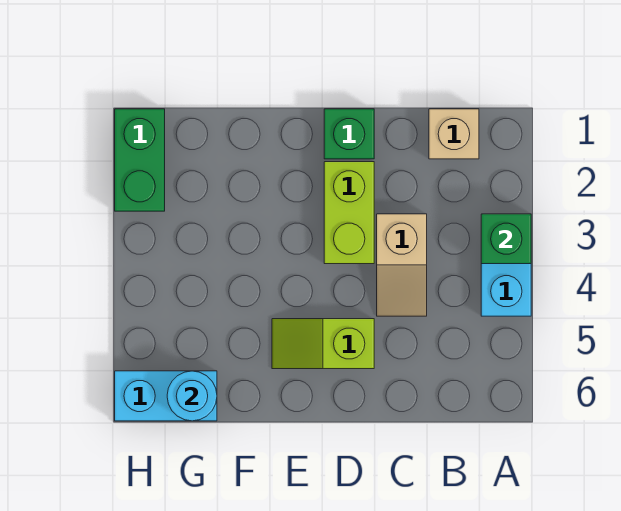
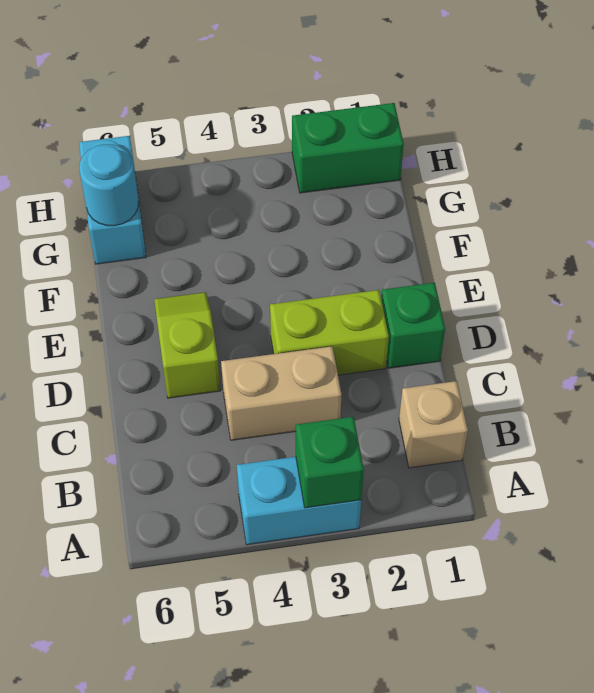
tan 1x2 slope [377,214,427,316] -> tan 1x2 brick [221,346,342,440]

